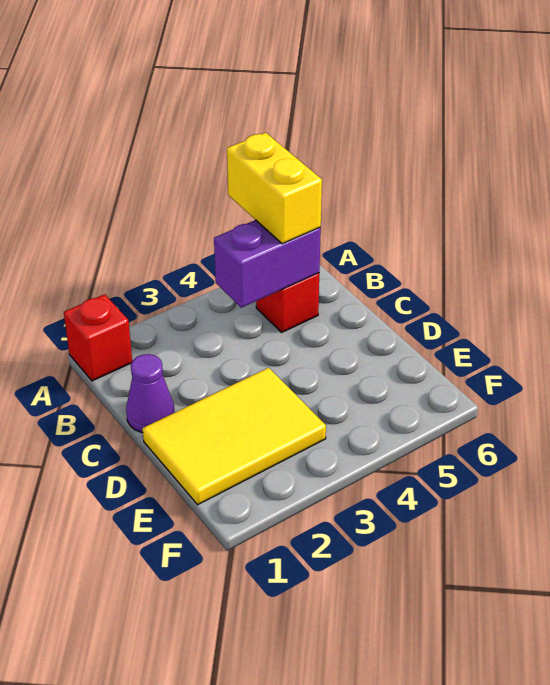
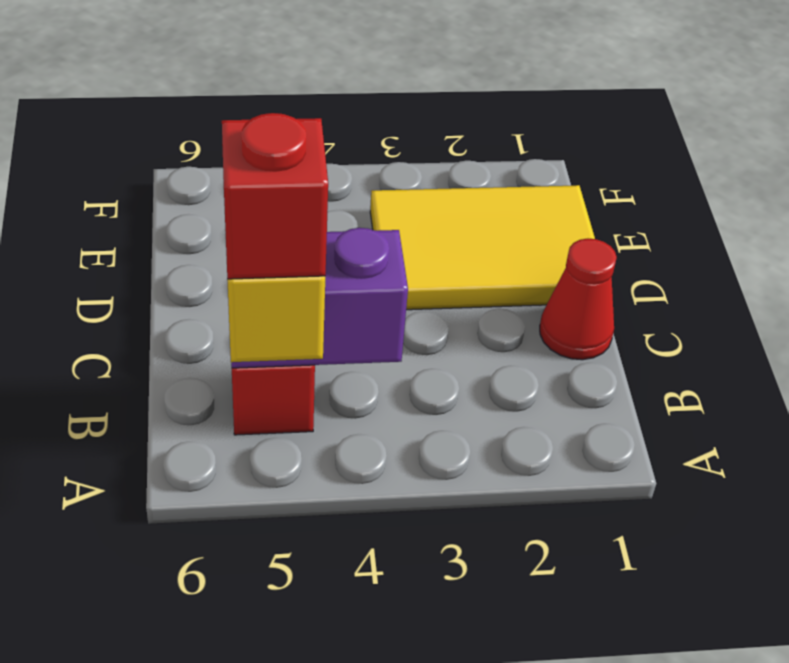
red 1x1 brick [64,294,132,381] -> red 1x1 brick moved to [222,113,328,279]
purple 1x1 cone [126,354,175,433] -> red 1x1 cone [540,239,617,360]

